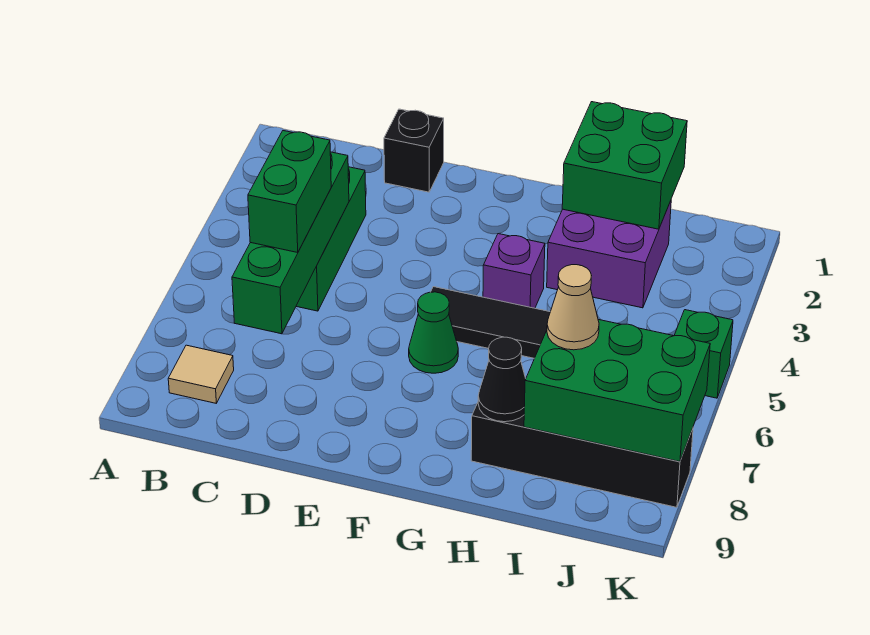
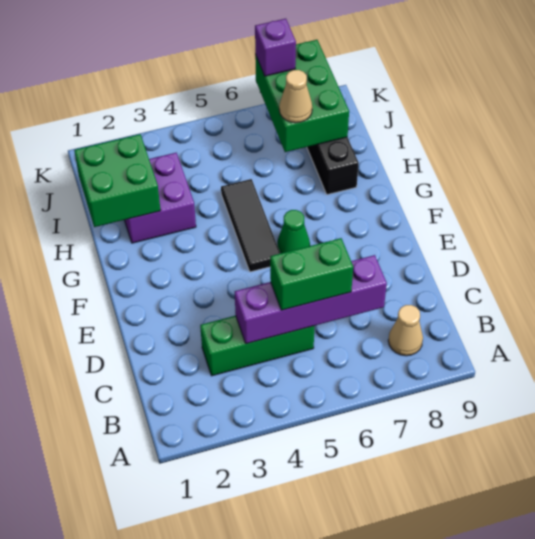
tan 1x1 tile [168,345,234,403] -> tan 1x1 cone [388,305,423,356]
green 1x4 brick [232,152,349,334] -> purple 1x4 brick [235,255,387,344]
black 1x1 brick [384,109,444,192] -> none
purple 1x1 brick [483,234,545,308] -> purple 1x1 brick moved to [255,19,296,76]
black 1x1 cone [478,337,526,422] -> none
green 1x1 brick [674,310,733,398] -> none

